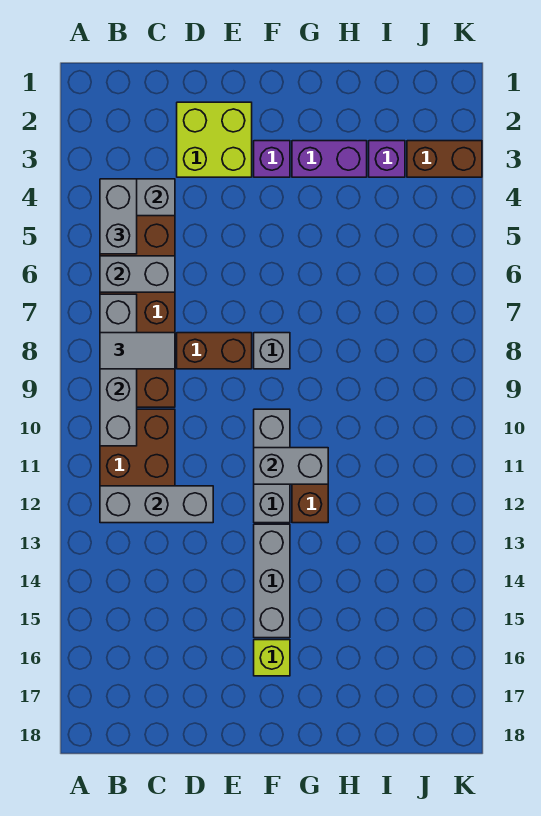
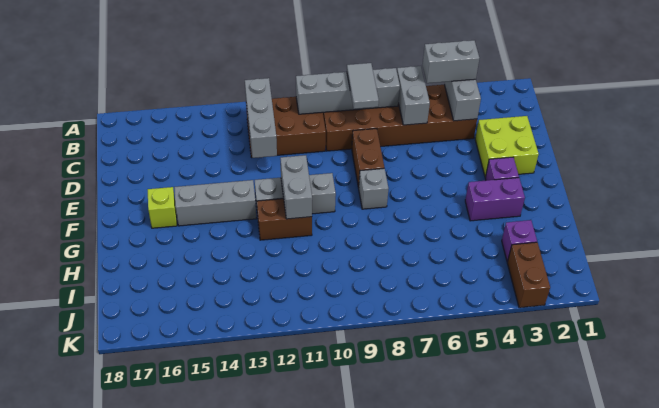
purple 1x2 brick [292,141,367,177] -> purple 1x2 brick turned to [465,178,525,221]

